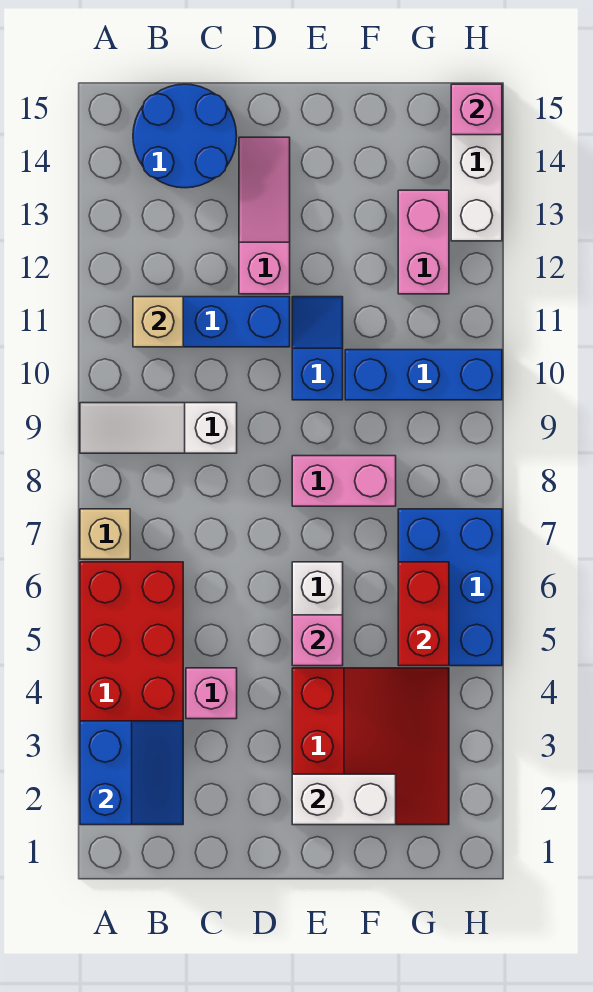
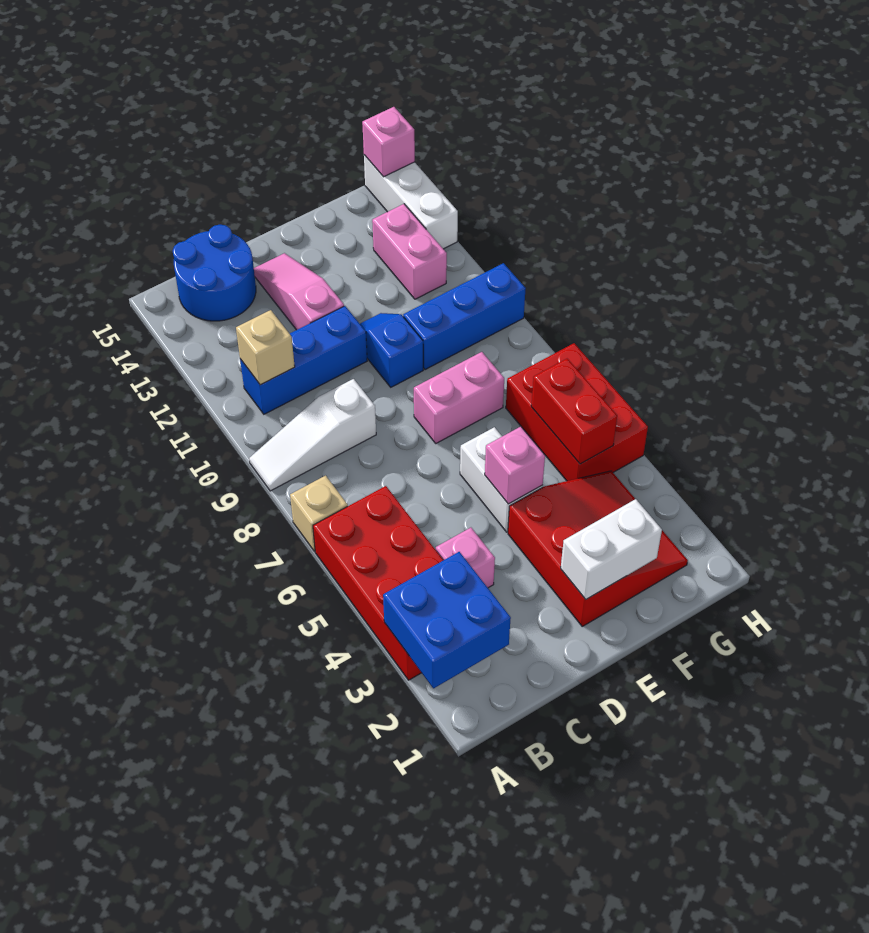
blue 2x2 slope [80,721,183,825] -> blue 2x2 brick [383,552,511,688]
blue 2x3 brick [398,509,502,666] -> red 2x3 brick [506,343,648,481]

